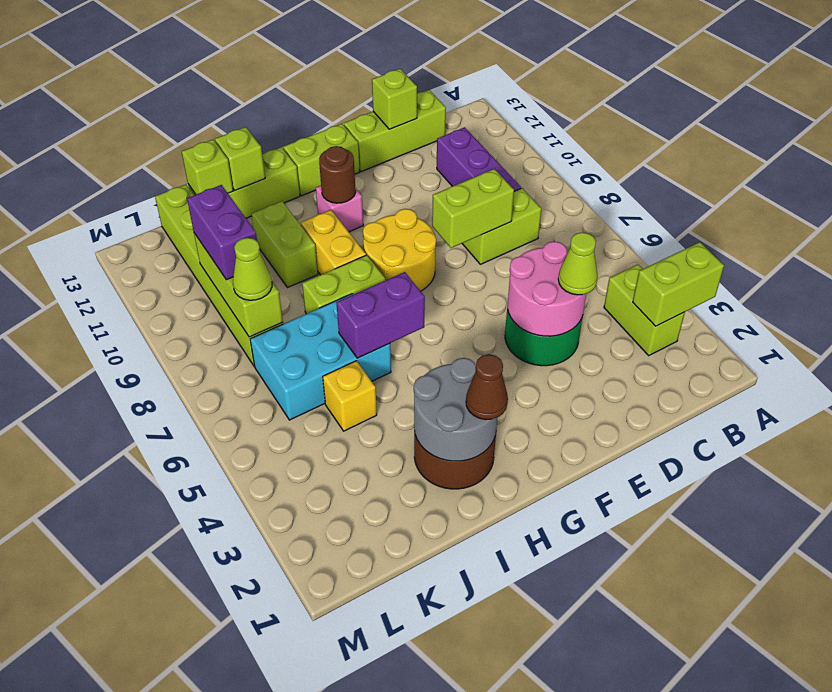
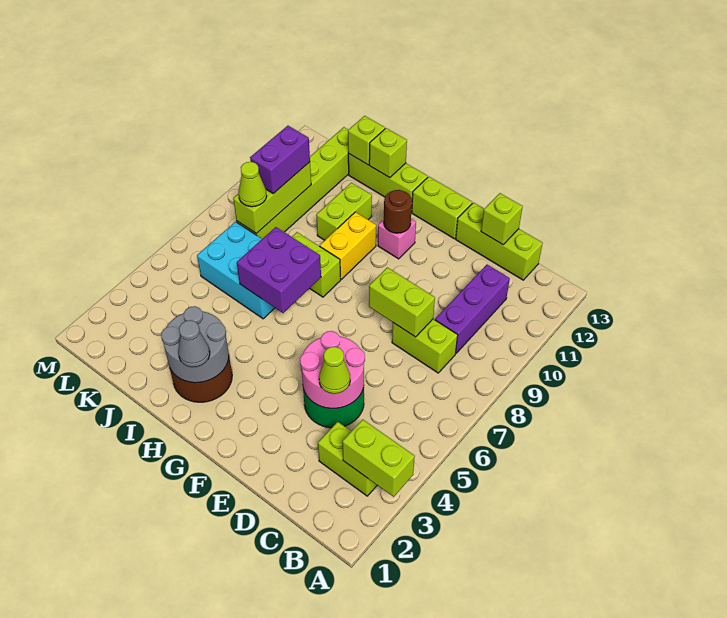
lime 1x2 brick [604,265,685,355] -> lime 1x2 brick turned to [318,422,377,496]
yellow 2x2 round brick [363,209,436,291] -> none
brown 1x1 cone [466,354,508,420] -> grey 1x1 cone [178,320,210,367]
purple 1x2 brick [336,272,425,358] -> purple 2x2 brick [237,227,321,313]
yellow 1x1 brick [323,361,377,431] -> none

